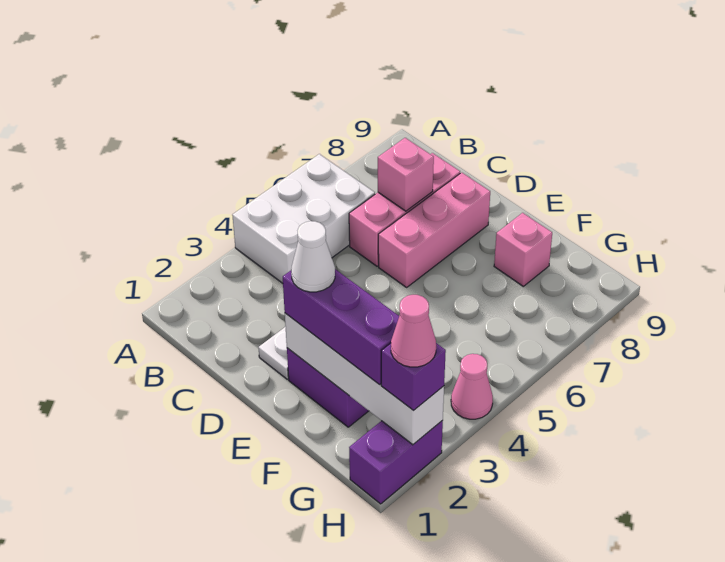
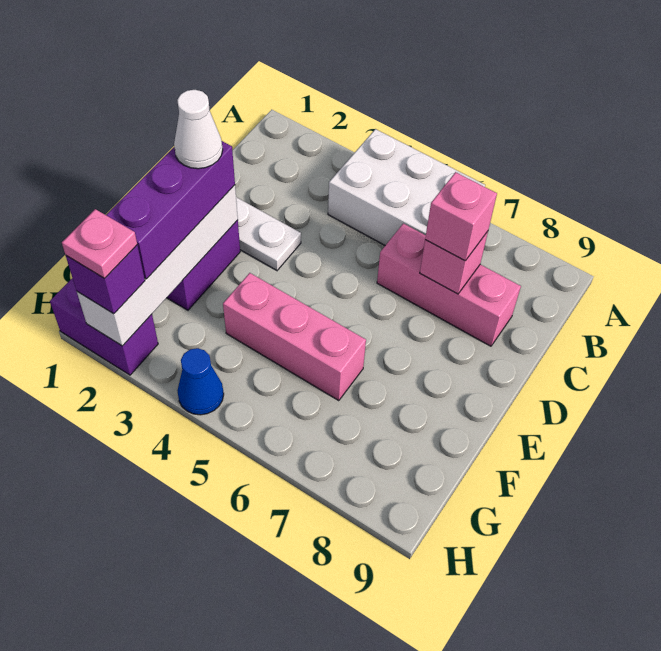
pink 1x3 brick [378,173,490,287] -> pink 1x3 brick moved to [223,273,366,401]
pink 1x1 brick [494,213,552,286] -> pink 1x1 brick moved to [425,172,497,261]
pink 1x1 cone [391,295,436,367] -> pink 1x1 plate [62,209,137,278]
pink 1x1 cone [451,354,493,419] -> blue 1x1 cone [177,348,224,415]

